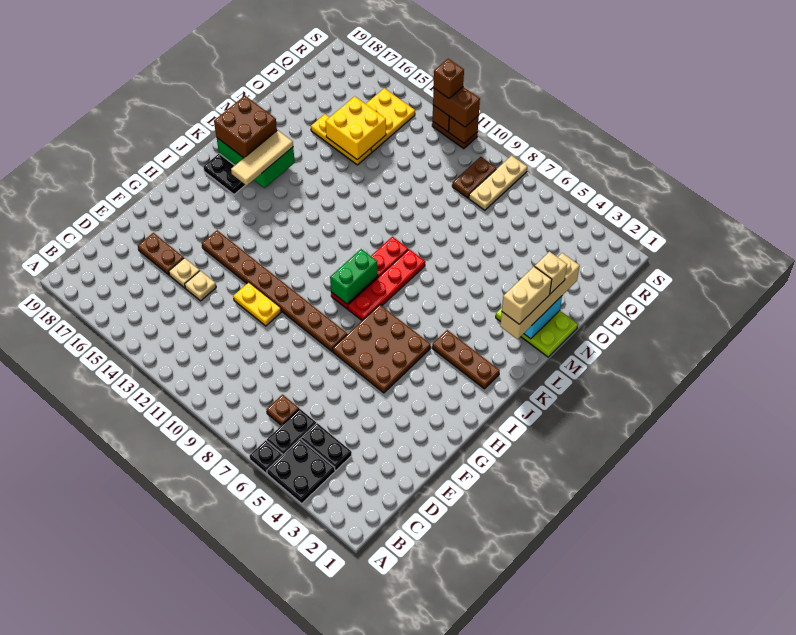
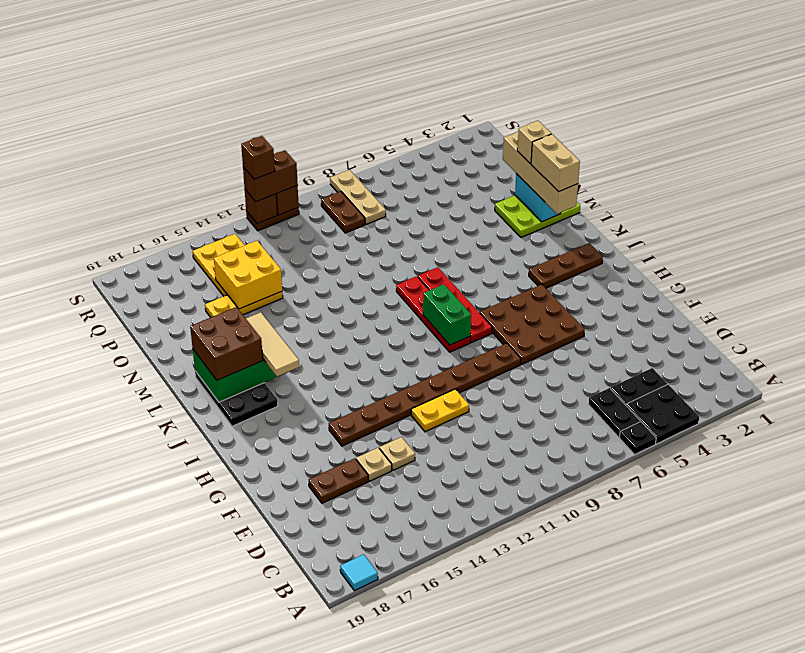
none -> cyan 1x1 tile [340,554,378,591]
brown 1x1 plate [267,395,299,425] -> none

